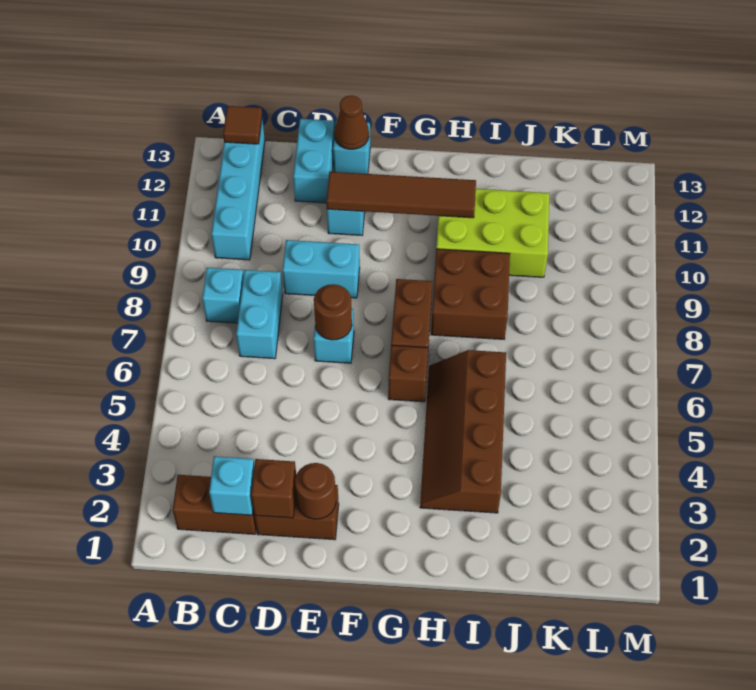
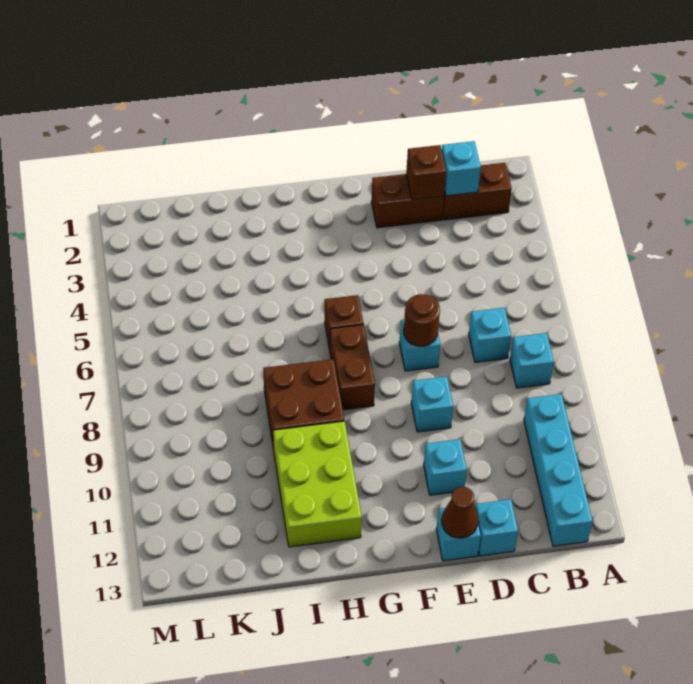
brown 1x1 tile [223,106,262,144] -> none
cyan 1x2 brick [236,270,283,359] -> cyan 1x1 brick [469,308,511,362]
cyan 1x2 brick [283,240,360,298] -> cyan 1x1 brick [411,377,453,432]
cyan 1x2 brick [293,119,334,203] -> cyan 1x1 brick [475,499,518,556]
brown 1x1 round brick [295,463,336,519] -> none
brown 1x4 tile [326,172,476,218] -> none
brown 2x4 slope [420,350,506,513] -> none
lime 2x3 brick [436,189,549,277] -> lime 2x3 brick turned to [273,421,362,547]

